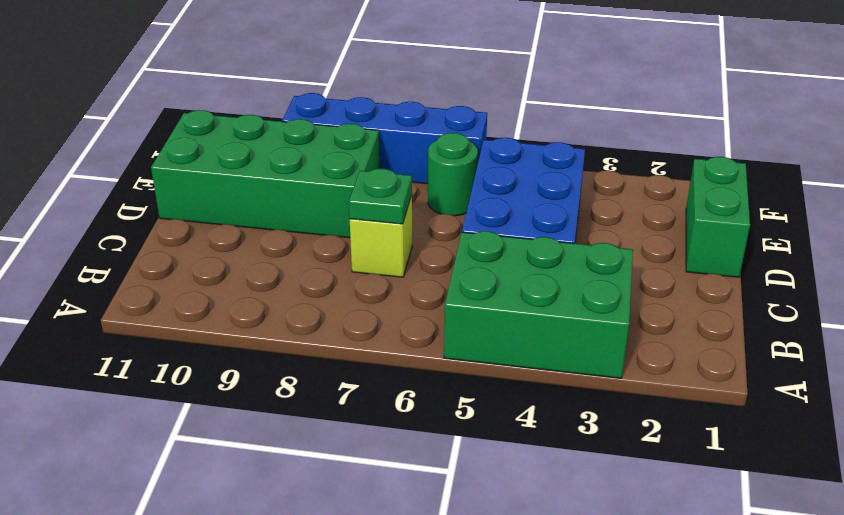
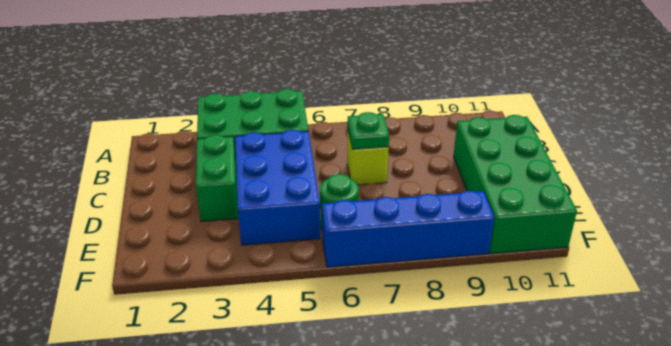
green 1x2 brick [686,157,750,277] -> green 1x2 brick moved to [196,135,238,222]
green 2x4 brick [151,110,380,238] -> green 2x4 brick turned to [454,115,577,254]

